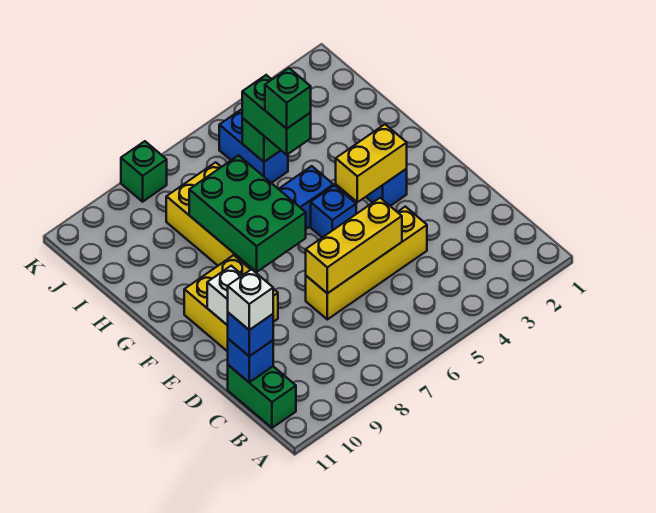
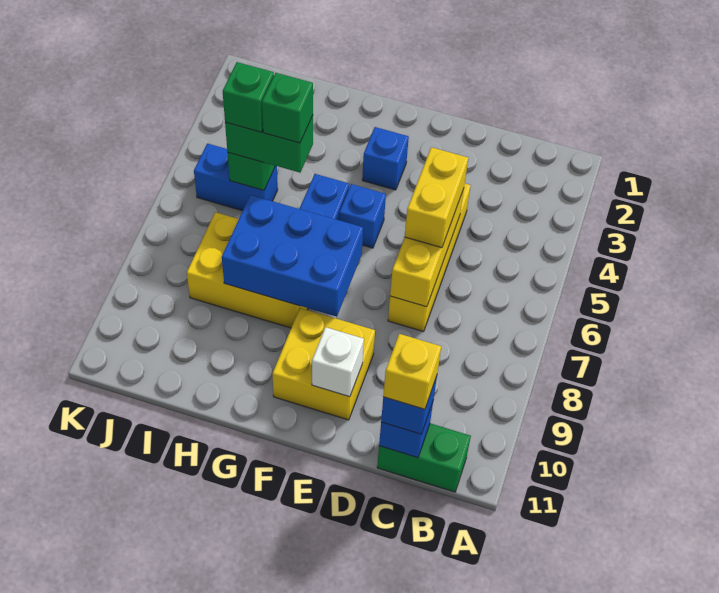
white 1x1 brick [228,269,273,330] -> yellow 1x1 brick [383,334,441,409]
yellow 1x2 brick [336,124,407,202] -> yellow 1x2 brick moved to [405,147,468,248]
green 2x3 brick [189,155,306,272] -> blue 2x3 brick [222,195,363,317]
green 1x1 brick [121,141,167,202] -> green 1x1 brick moved to [223,62,274,132]

